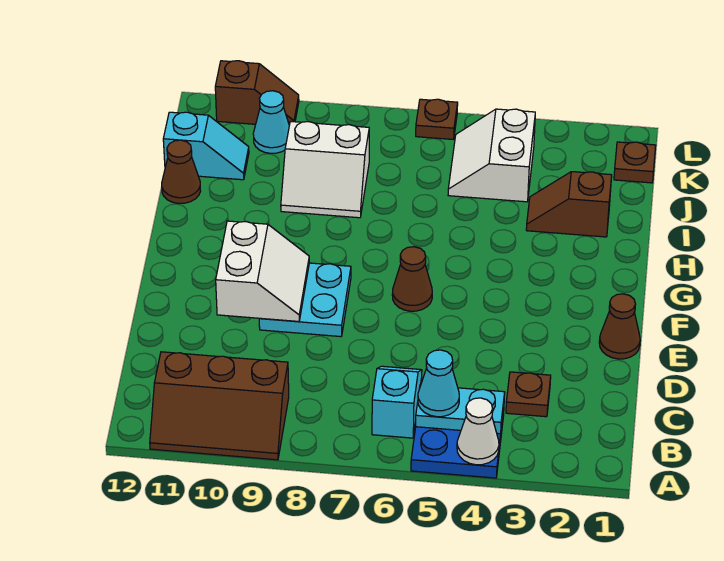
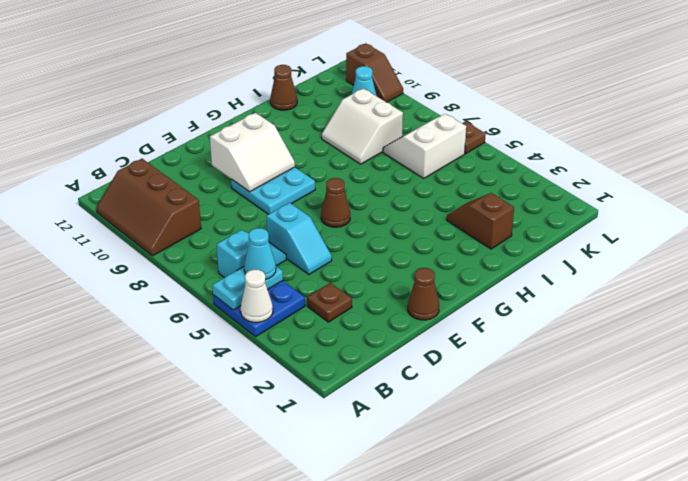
cyan 1x2 plate [416,385,505,434] -> cyan 1x2 plate turned to [212,266,283,310]
white 2x2 slope [448,109,535,202] -> white 2x2 slope moved to [383,114,466,178]
cyan 1x2 slope [163,112,249,180] -> cyan 1x2 slope moved to [266,203,332,274]
brown 1x1 plate [614,142,656,183] -> none

